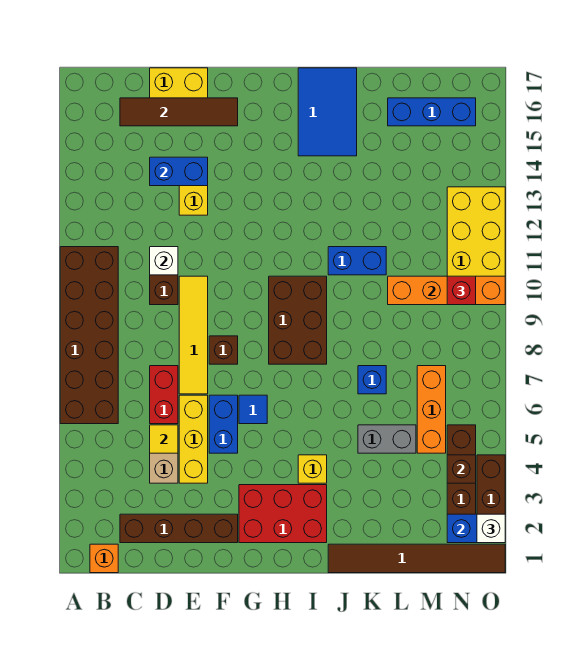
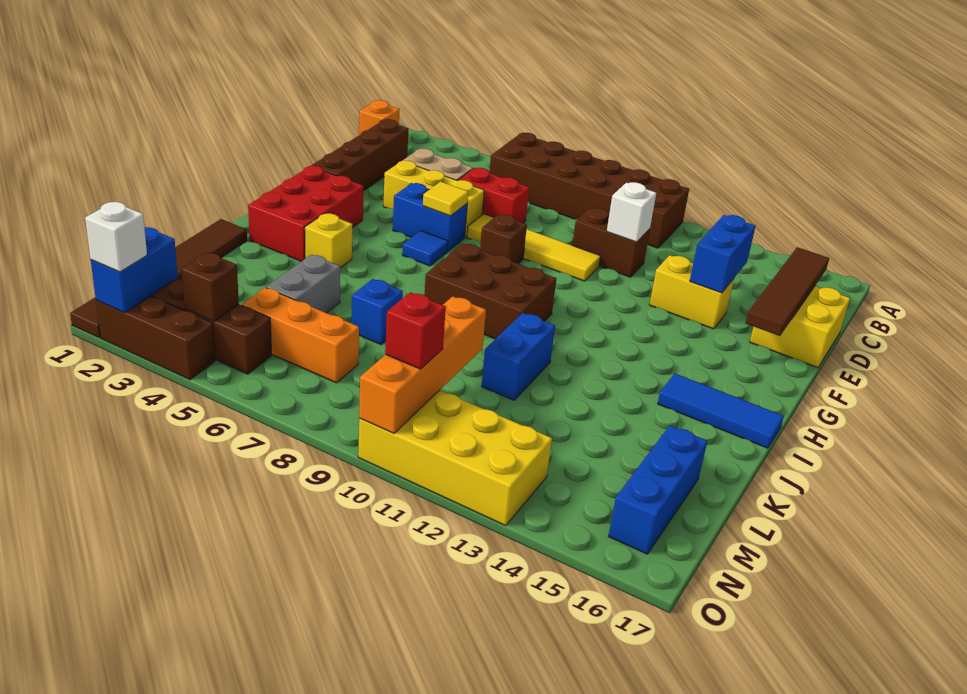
yellow 1x1 tile [150,425,178,453] -> yellow 1x1 tile moved to [423,182,468,216]
blue 2x3 tile [298,68,357,156] -> blue 1x3 tile [658,374,784,448]

